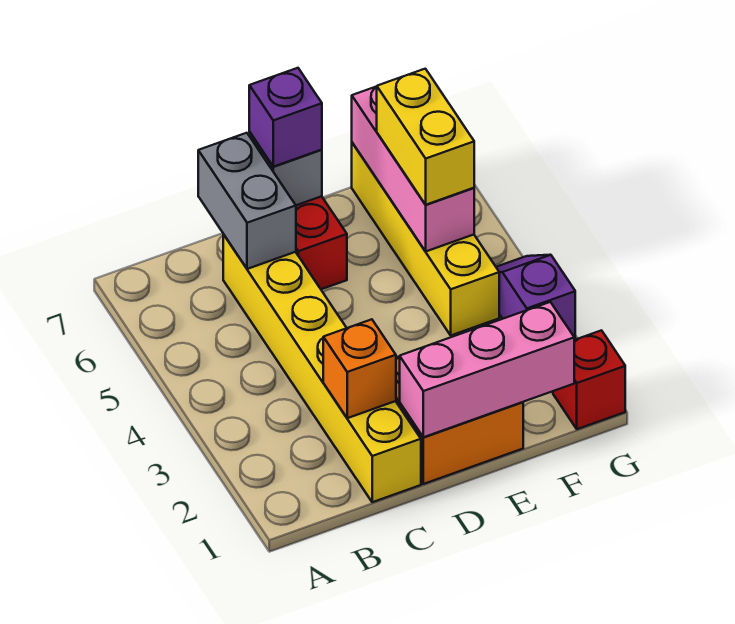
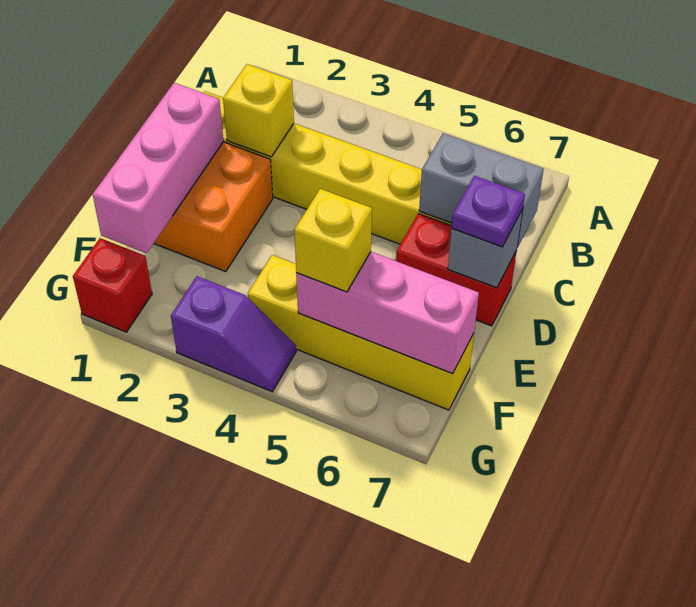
orange 1x1 brick [323,319,396,418] -> yellow 1x1 brick [223,64,294,157]
purple 1x1 brick [249,68,322,167] -> purple 1x1 plate [451,176,525,247]
yellow 1x2 brick [377,69,474,205] -> yellow 1x1 brick [294,189,372,292]

